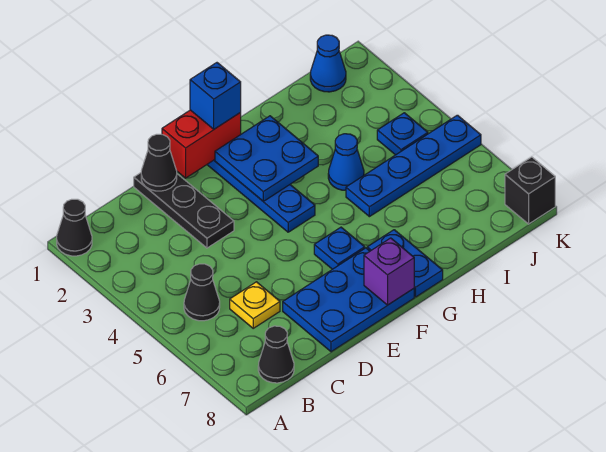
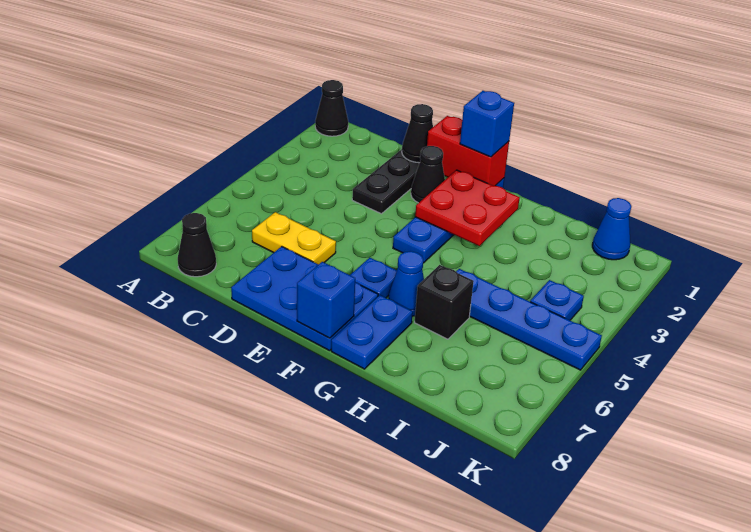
black 1x1 cone [184,264,220,321] -> black 1x1 cone moved to [411,146,445,203]
yellow 1x1 plate [230,282,280,328] -> yellow 1x2 plate [252,212,336,265]
blue 2x2 plate [215,116,318,201] -> red 2x2 plate [415,170,520,246]
purple 1x1 brick [364,238,414,305] -> blue 1x1 brick [297,262,355,338]
blue 1x1 cone [328,134,364,190] -> blue 1x1 cone moved to [388,251,424,316]
black 1x1 brick [505,157,555,224] -> black 1x1 brick moved to [415,265,474,339]

